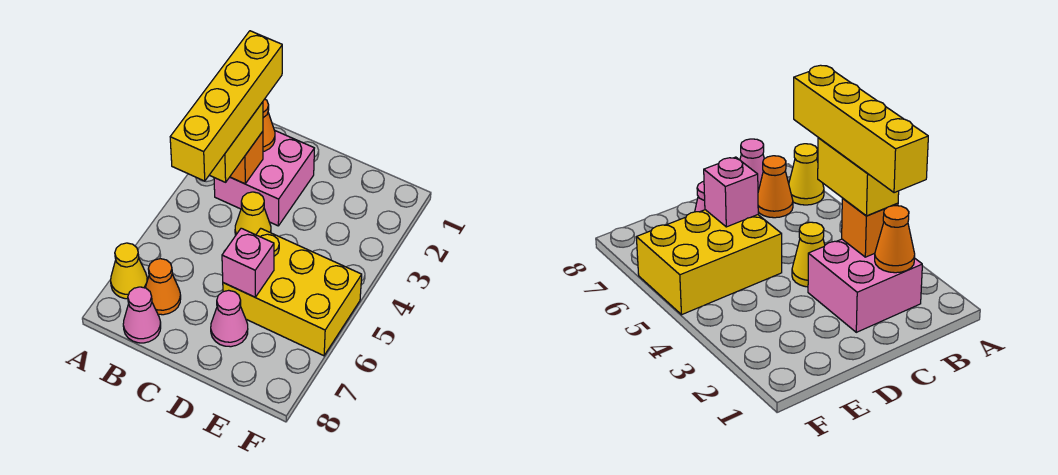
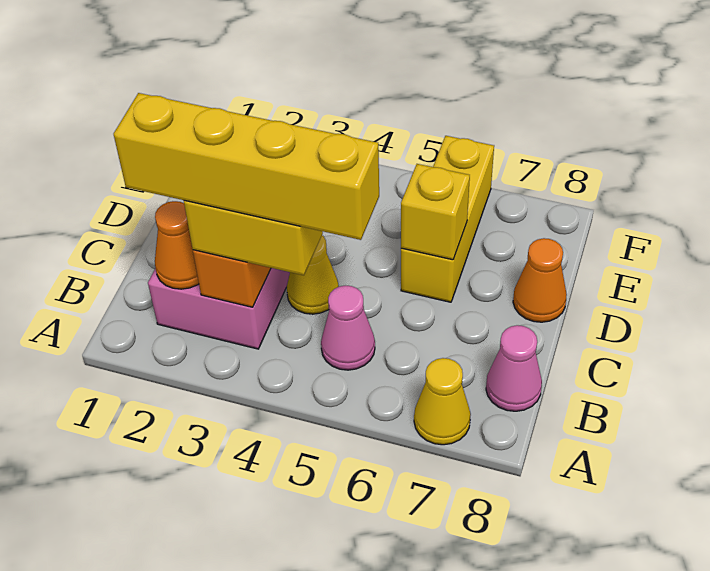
orange 1x1 cone [145,259,181,315] -> orange 1x1 cone moved to [513,238,567,322]
yellow 2x3 brick [223,228,362,356] -> yellow 1x3 brick [401,136,494,302]
pink 1x1 brick [222,228,274,297] -> yellow 1x1 brick [401,164,470,260]
pink 1x1 cone [211,290,248,347] -> pink 1x1 cone moved to [321,285,375,370]

